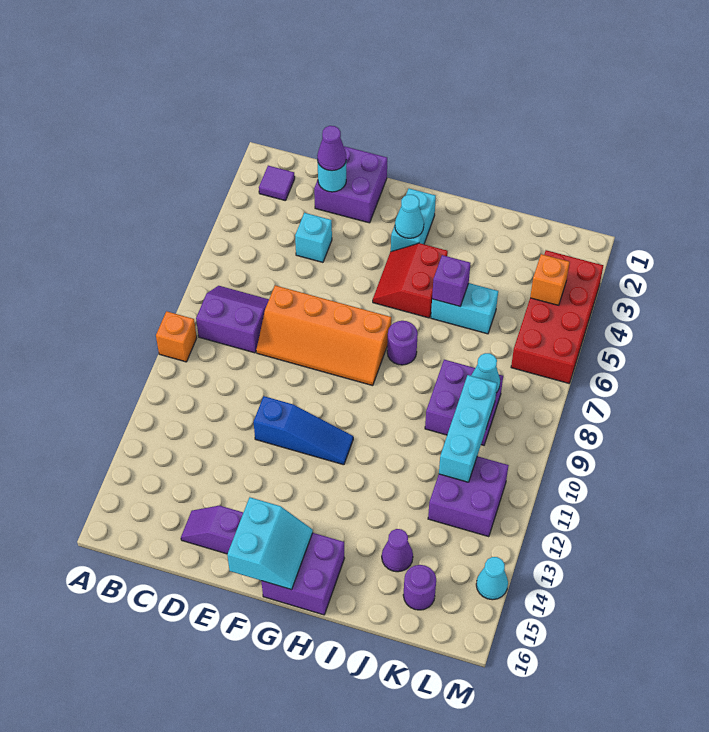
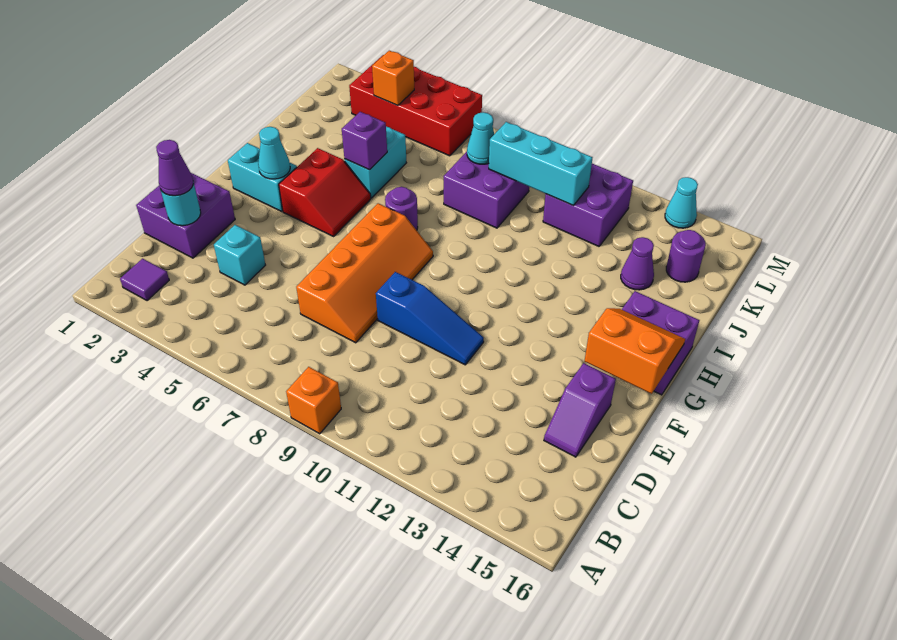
purple 2x2 slope [196,286,269,353] -> none
blue 1x3 slope [253,396,353,465] -> blue 1x3 slope turned to [376,272,484,365]
cyan 2x2 slope [227,497,313,590] -> orange 2x2 slope [585,308,685,394]
red 2x2 slope [373,243,448,318] -> red 2x2 slope turned to [279,148,371,236]

